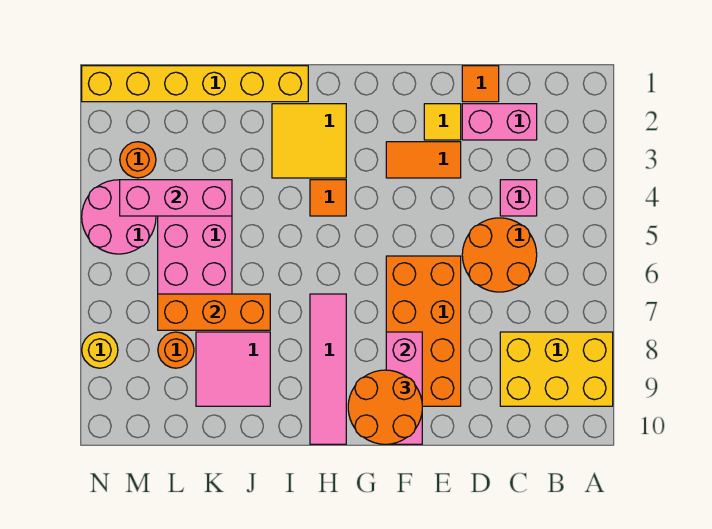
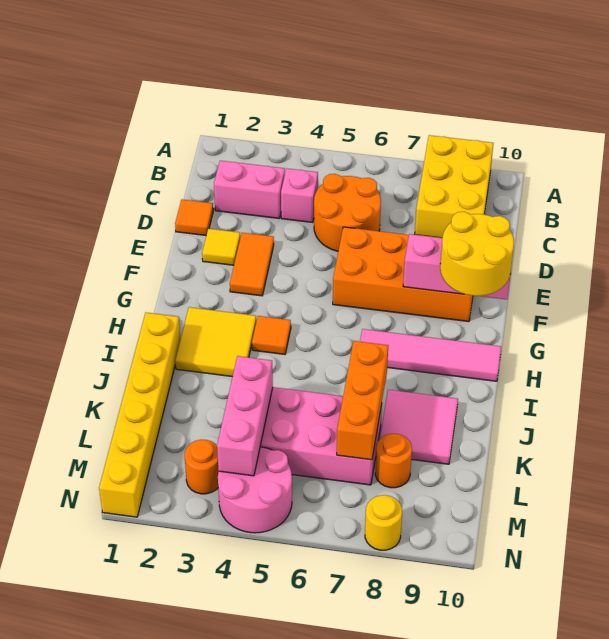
pink 1x2 brick [462,104,537,140] -> pink 1x2 brick turned to [214,161,285,218]
orange 2x2 round brick [348,370,422,444] -> yellow 2x2 round brick [440,212,514,296]

